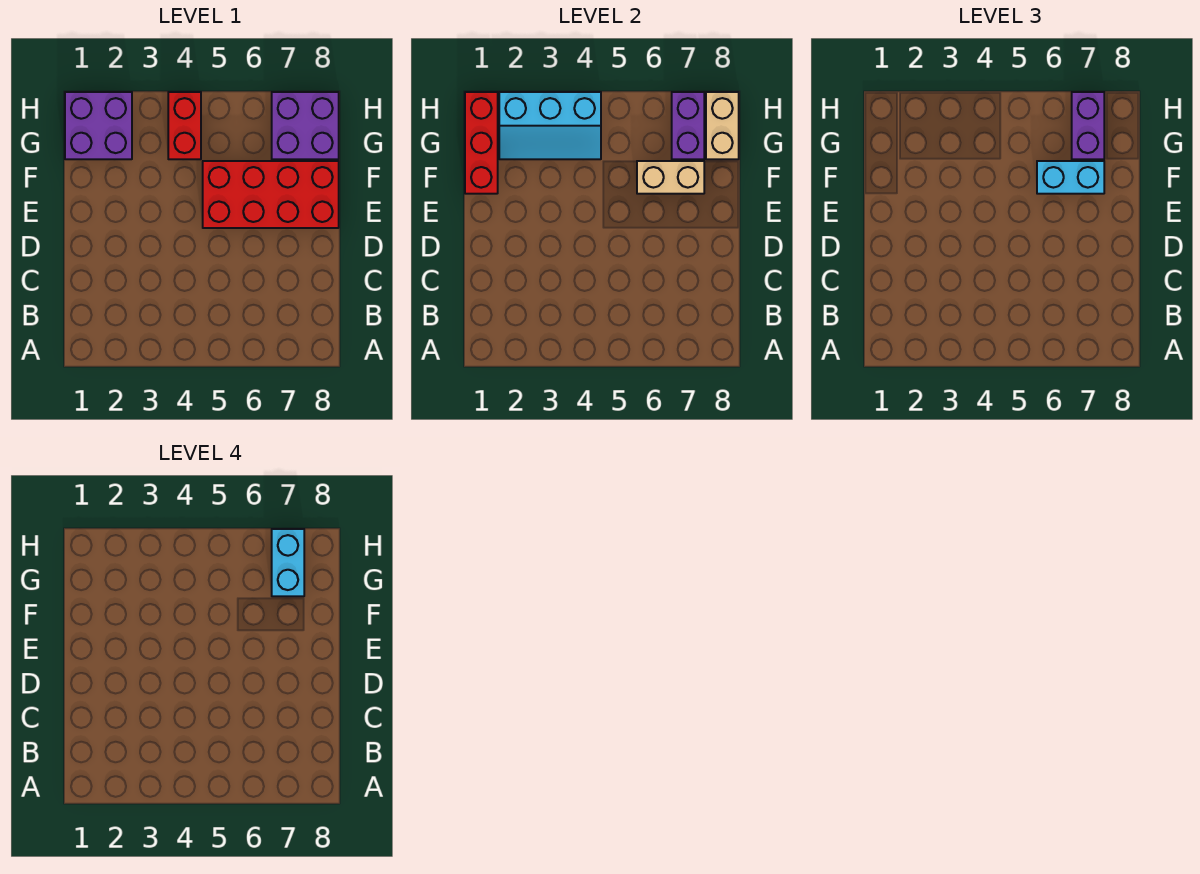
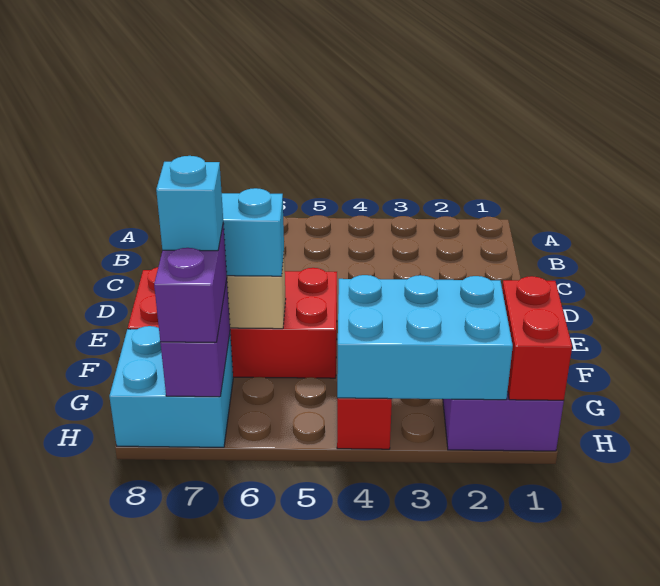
red 1x3 brick [465,92,498,194] -> red 1x2 brick [502,276,572,400]
cyan 2x3 slope [499,92,601,159] -> cyan 2x3 brick [337,275,513,400]
purple 2x2 brick [272,92,339,159] -> cyan 2x2 brick [109,326,233,447]
cyan 1x2 brick [272,529,304,596] -> cyan 1x1 brick [156,156,223,251]
tan 1x2 brick [706,92,739,159] -> none

